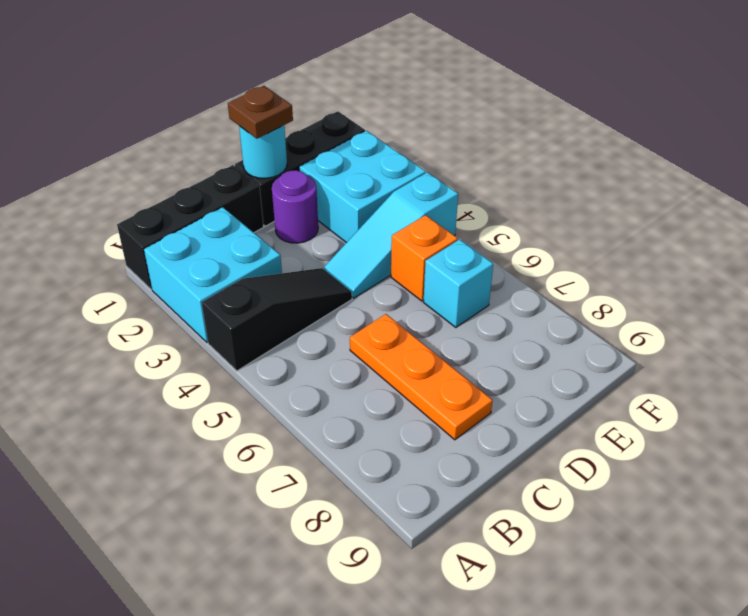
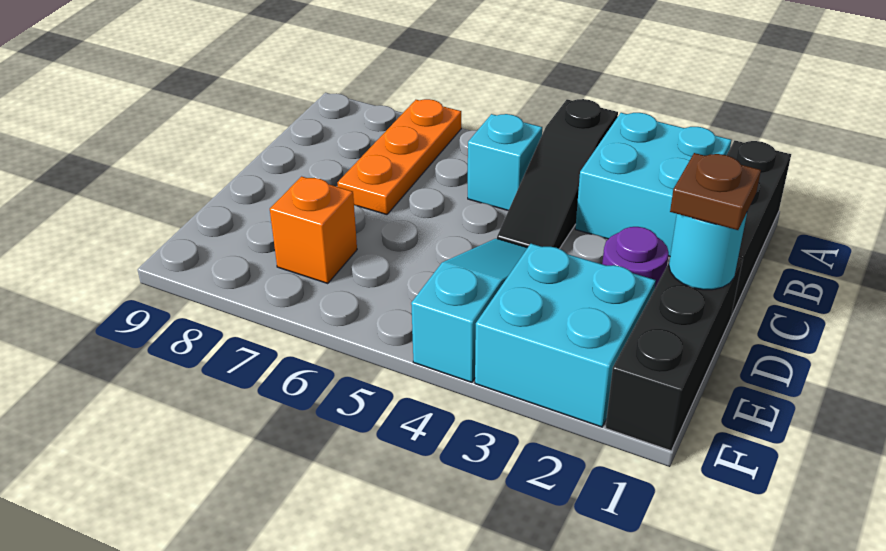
orange 1x3 plate [350,314,493,440] -> orange 1x3 plate turned to [337,99,461,215]
orange 1x1 brick [391,215,458,301] -> orange 1x1 brick moved to [270,176,357,284]
cyan 1x1 brick [424,239,493,327] -> cyan 1x1 brick moved to [468,114,542,211]

